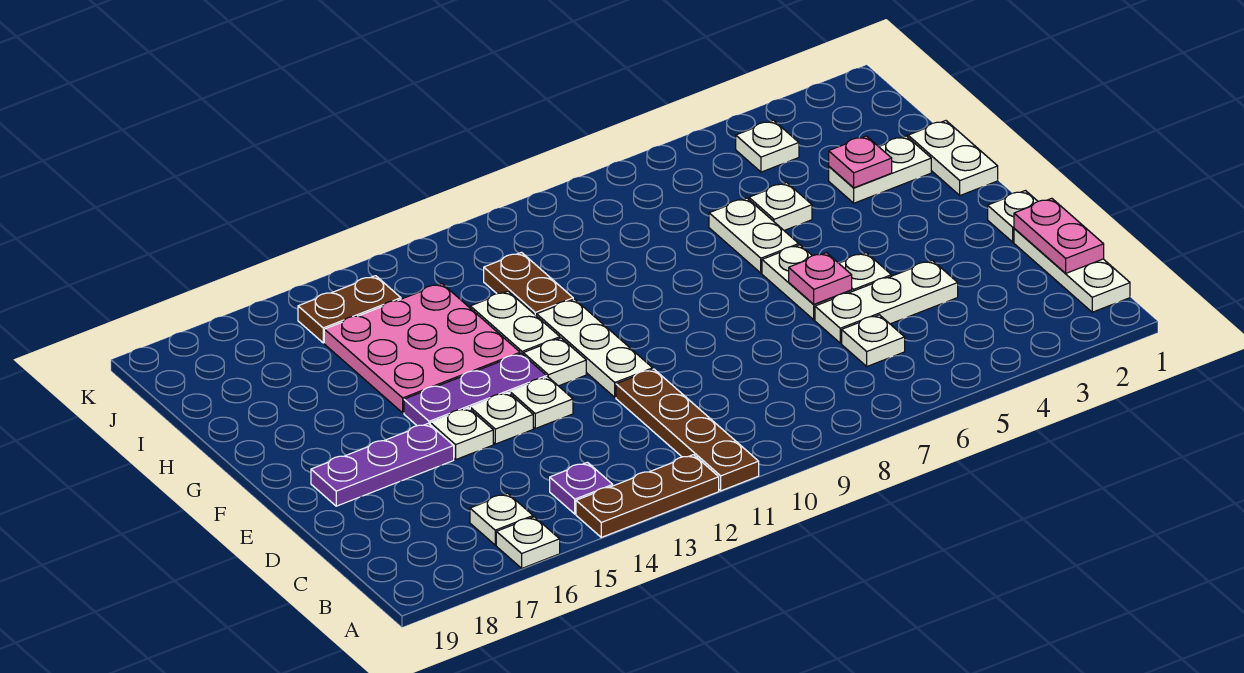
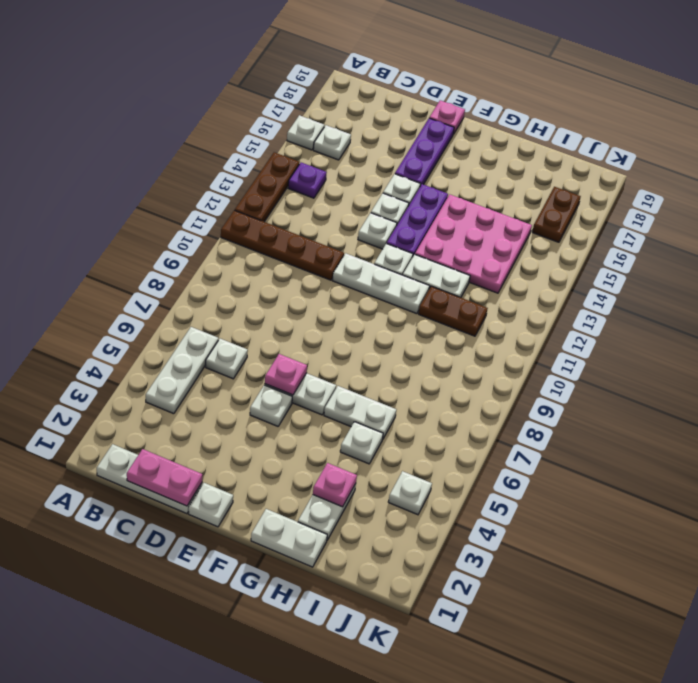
white 1x3 plate [815,260,958,343] -> white 1x3 plate moved to [146,327,218,414]
none -> pink 1x1 plate [429,100,465,134]
brown 1x2 plate [298,276,401,343] -> brown 1x2 plate moved to [532,187,581,242]

